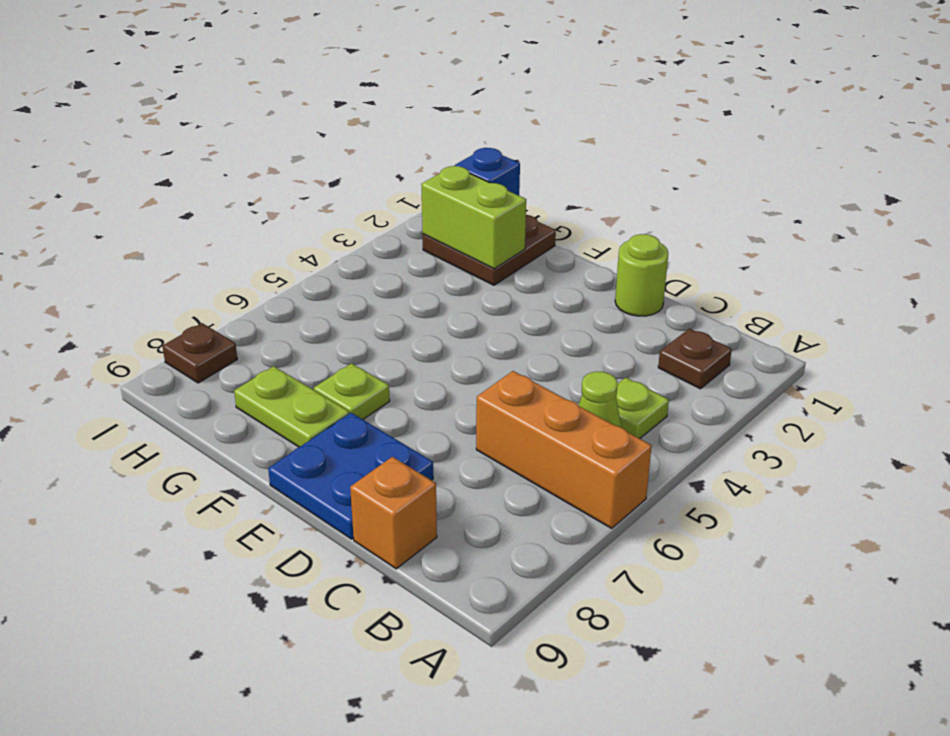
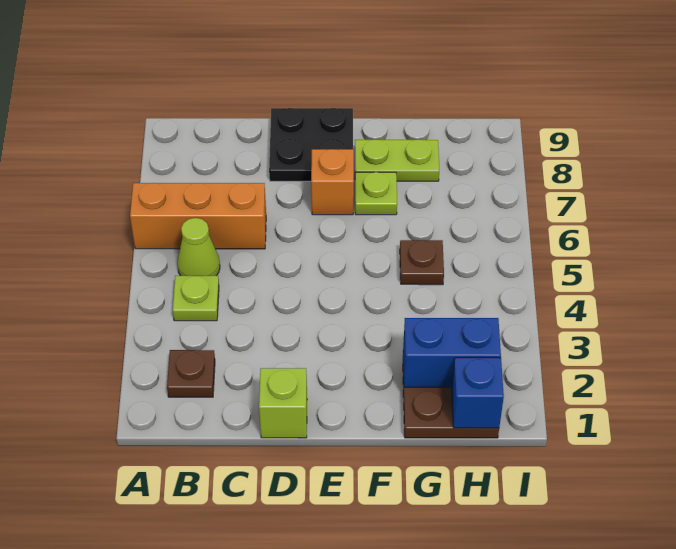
orange 1x1 brick [350,457,437,569] -> orange 1x1 brick moved to [311,149,354,215]
lime 1x1 round brick [615,234,668,316] -> lime 1x1 brick [259,368,307,438]
blue 2x2 plate [268,413,433,539] -> black 2x2 plate [269,108,353,181]
lime 1x2 brick [421,166,526,269] -> blue 1x2 brick [403,318,501,387]
brown 1x1 plate [163,323,237,383] -> brown 1x1 plate moved to [400,240,444,285]

